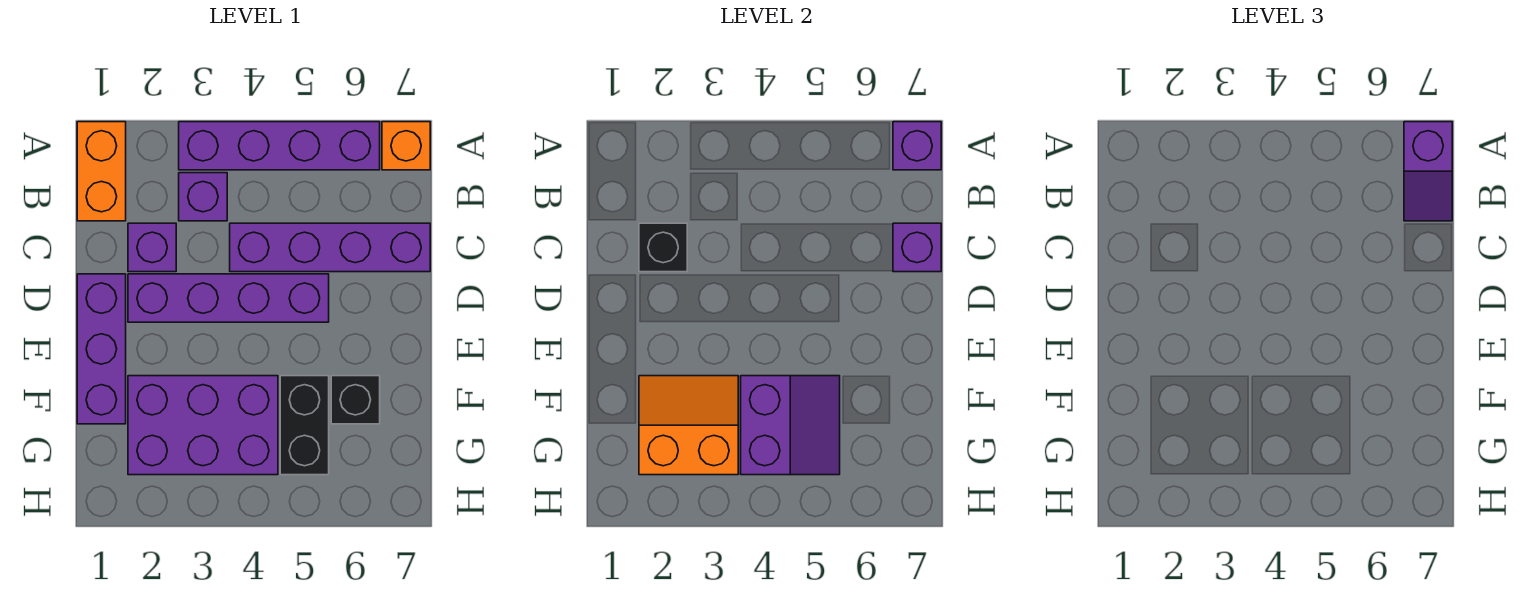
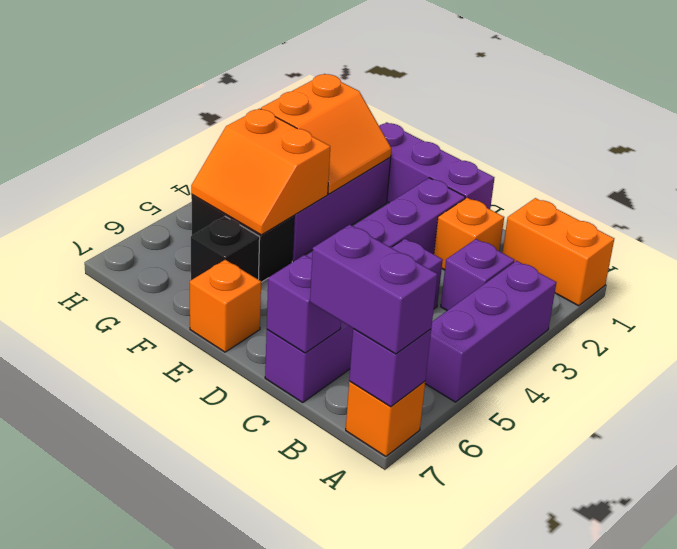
purple 1x4 brick [179,122,380,170] -> purple 1x3 brick [425,261,556,402]
purple 1x2 slope [1404,122,1452,221] -> purple 1x2 brick [310,225,438,354]
purple 1x1 brick [128,223,176,272] -> orange 1x1 brick [434,198,504,270]
black 1x1 brick [639,223,687,272] -> none
none -> orange 1x1 brick [190,260,261,352]
purple 2x2 slope [741,376,840,475] -> orange 2x2 slope [191,109,330,235]

